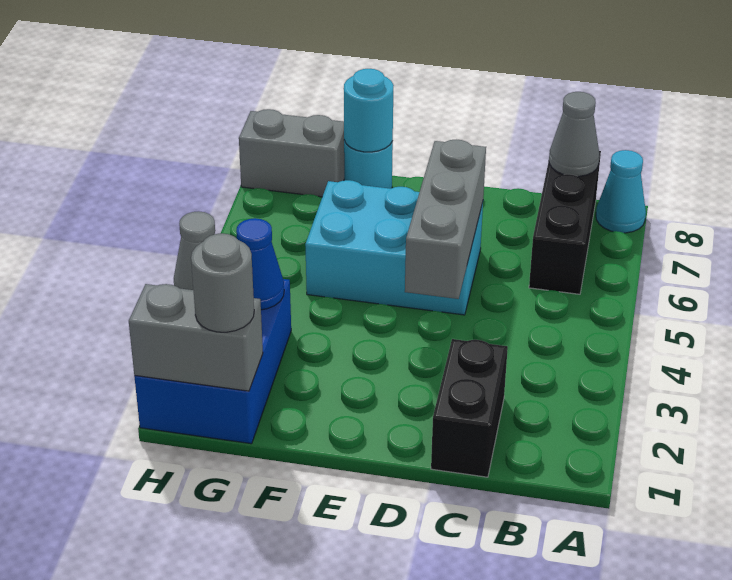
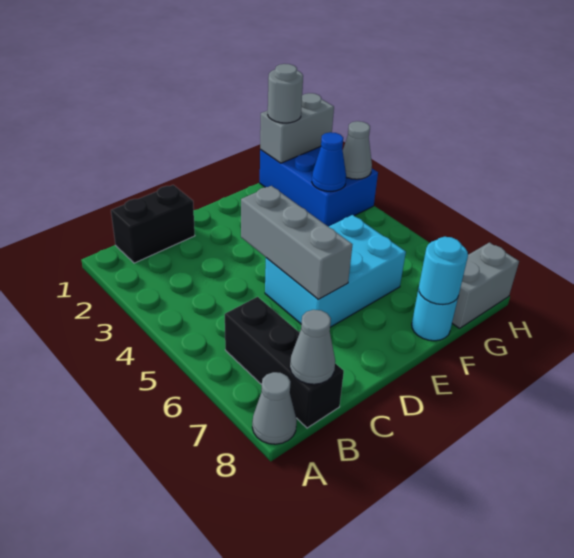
cyan 1x1 cone [596,150,646,233] -> grey 1x1 cone [252,372,297,444]
black 1x2 brick [431,339,508,477] -> black 1x2 brick turned to [111,185,195,263]

